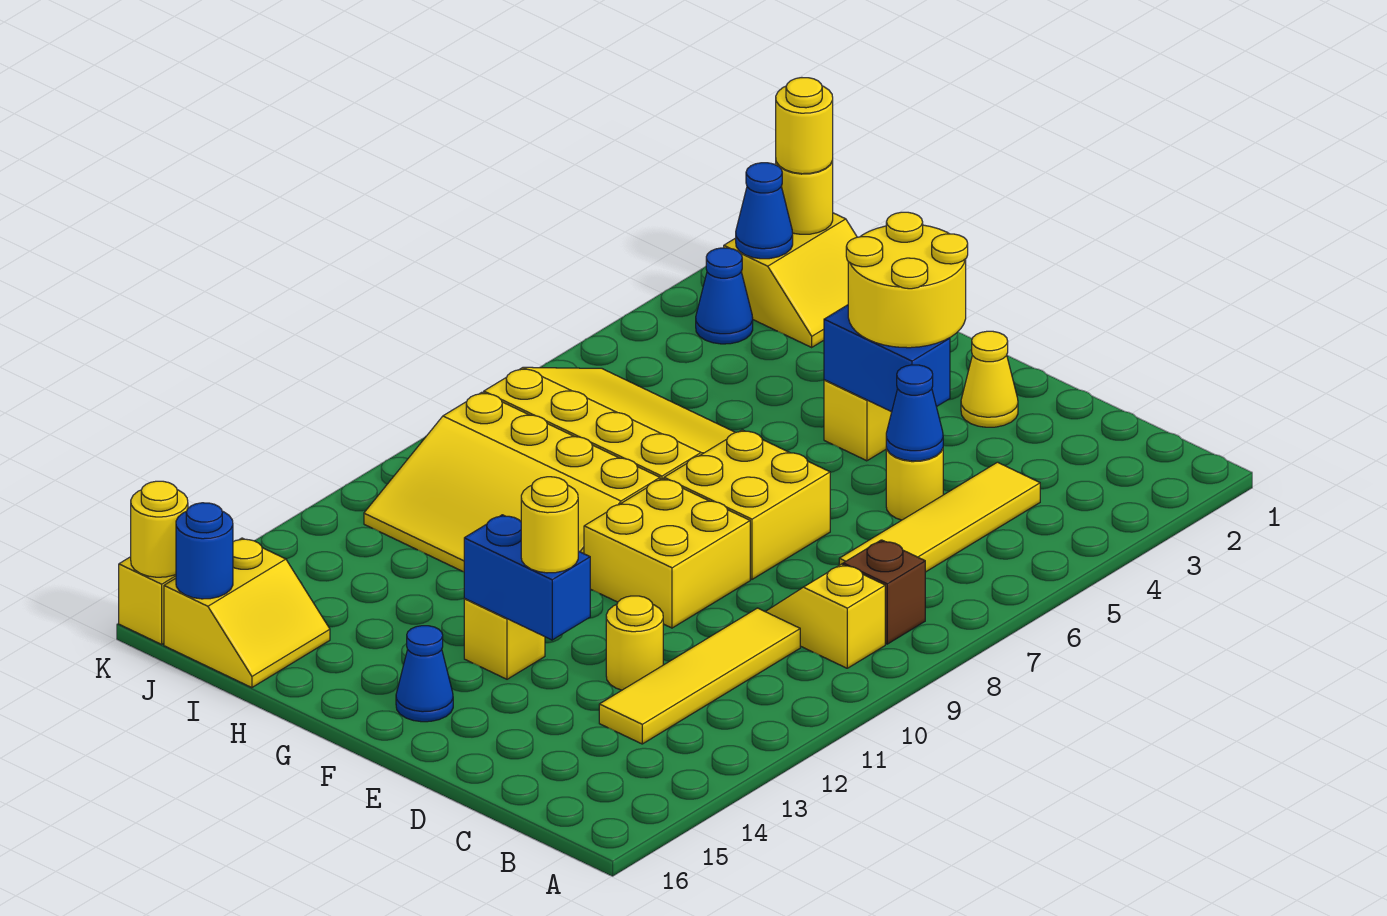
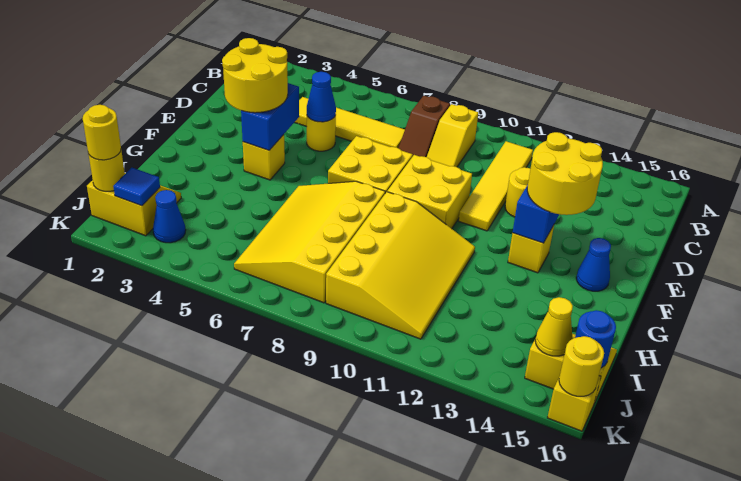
yellow 1x4 tile [599,608,800,744] -> yellow 1x4 tile turned to [459,141,533,231]
yellow 1x1 cone [961,331,1018,427] -> yellow 1x1 cone moved to [535,297,573,356]
yellow 1x1 round brick [521,477,578,573] -> yellow 2x2 round brick [527,132,603,215]
blue 1x1 cone [736,163,793,259] -> blue 1x1 tile [113,168,160,206]

